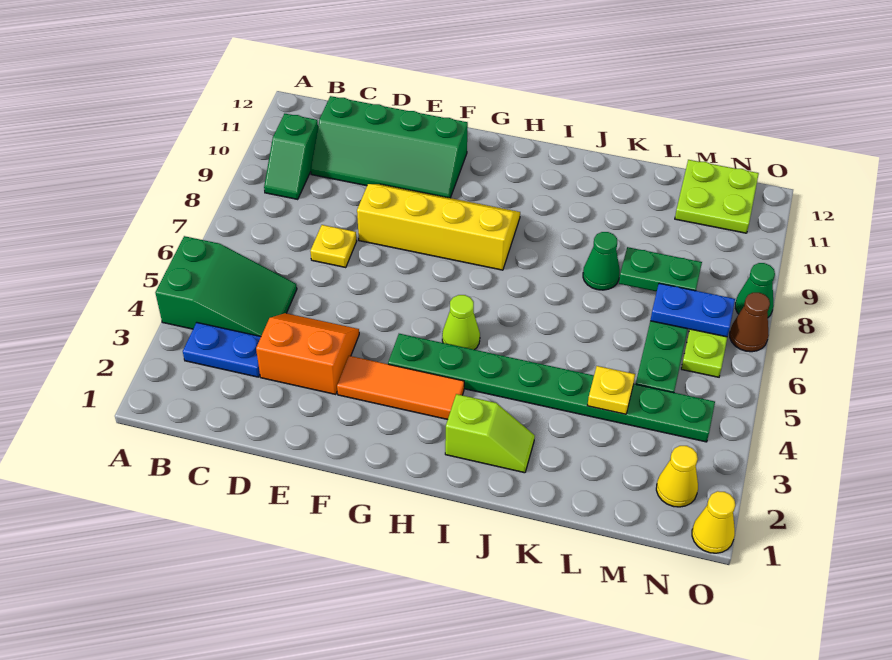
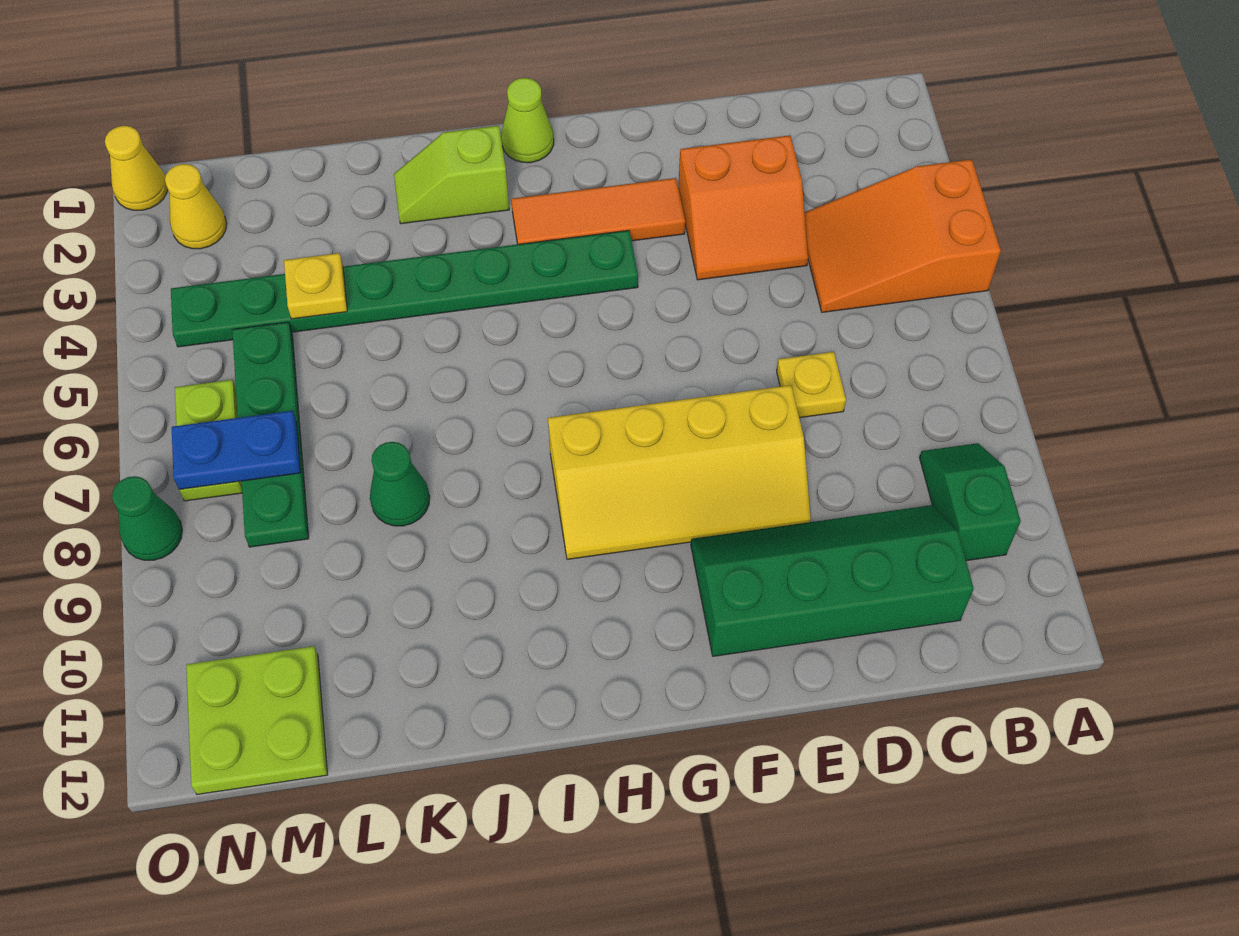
green 2x3 slope [155,236,297,336] -> orange 2x3 slope [805,159,1001,312]
blue 1x2 plate [183,323,261,377] -> none
lime 1x1 cone [442,295,480,350] -> lime 1x1 cone moved to [501,78,554,163]
green 1x2 plate [619,247,702,292] -> none
brown 1x1 cone [730,293,770,352] -> none

